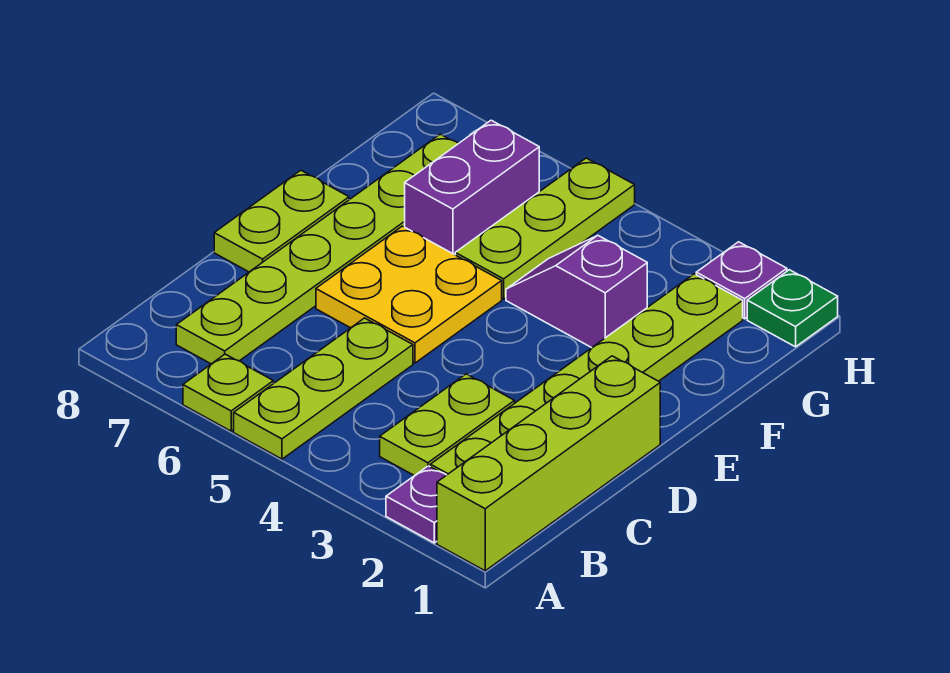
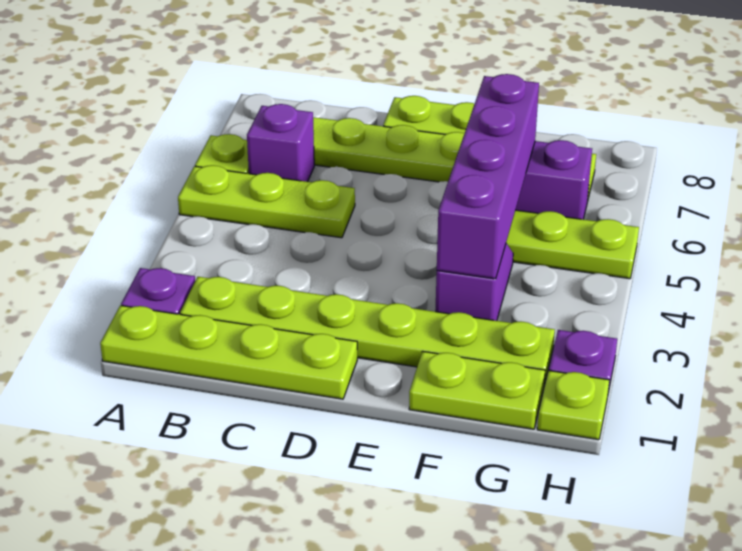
lime 1x4 brick [437,356,660,571] -> lime 1x4 plate [100,305,357,399]
lime 1x2 plate [380,374,515,476] -> lime 1x2 plate moved to [409,351,545,429]
none -> purple 1x1 brick [247,104,314,182]
yellow 2x2 plate [316,226,502,363] -> none
none -> purple 1x4 brick [437,74,539,279]
green 1x1 plate [747,270,838,347] -> lime 1x1 plate [537,371,609,440]

